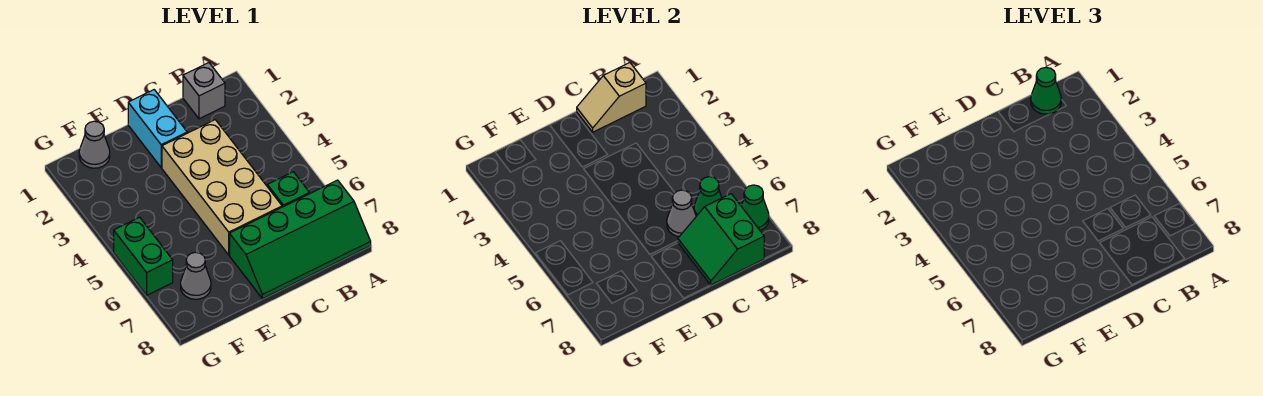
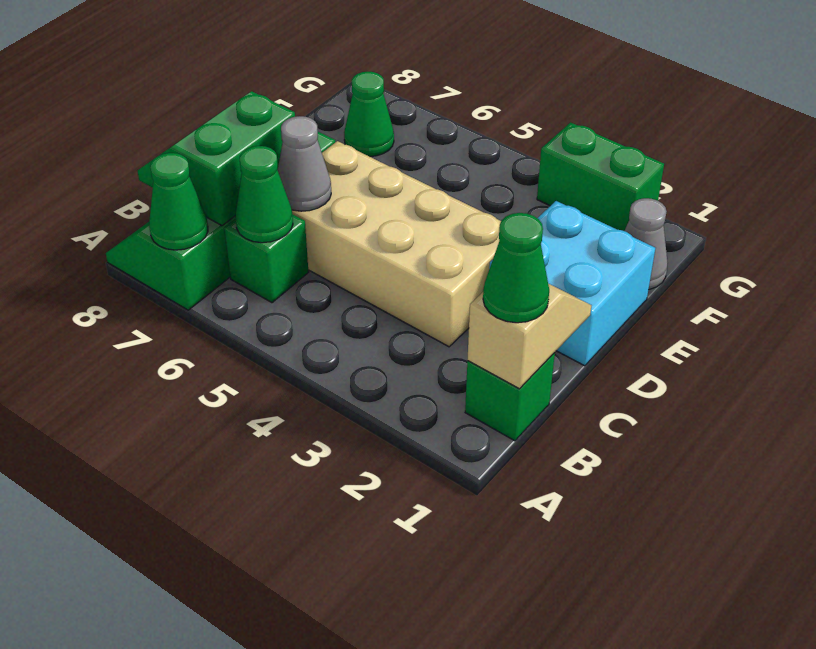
grey 1x1 brick [183,63,225,119] -> green 1x1 brick [465,353,555,441]
green 2x2 slope [678,194,764,285] -> green 2x2 slope turned to [137,91,295,226]
cyan 1x2 brick [128,90,187,167] -> cyan 2x2 brick [489,201,655,366]
grey 1x1 cone [181,252,211,299] -> green 1x1 cone [344,71,394,157]
green 1x2 brick [114,217,173,295] -> green 1x2 brick moved to [537,122,664,231]

